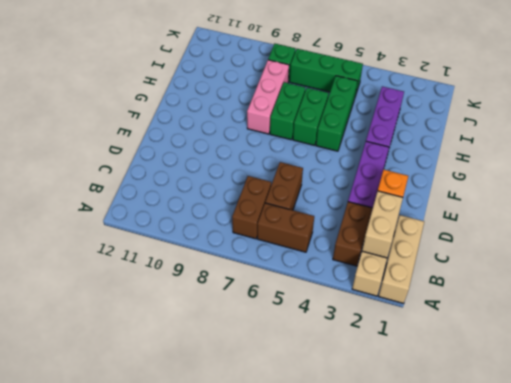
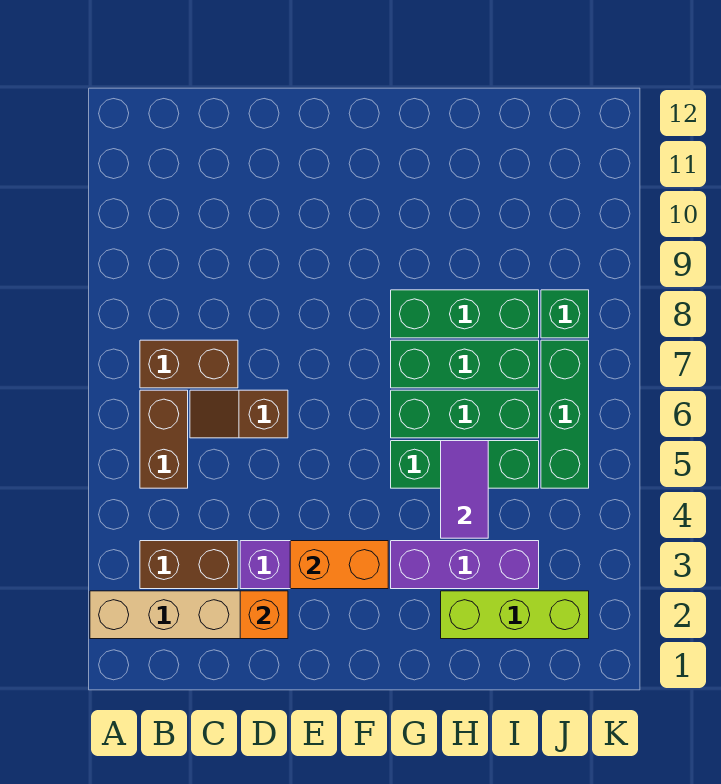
tan 1x3 brick [379,215,424,303] -> none
tan 1x2 brick [362,191,403,258] -> none
brown 1x2 brick [265,162,303,210] -> brown 1x2 slope [190,390,288,438]
none -> orange 1x2 brick [290,541,388,589]
green 1x2 brick [293,88,329,145] -> green 1x3 brick [391,390,539,438]
green 1x2 brick [270,82,305,140] -> green 1x3 brick [391,340,539,388]
pink 1x3 brick [247,60,289,134] -> green 1x3 brick [391,290,539,338]
none -> lime 1x3 brick [441,591,589,639]
none -> purple 1x2 tile [441,441,488,538]

